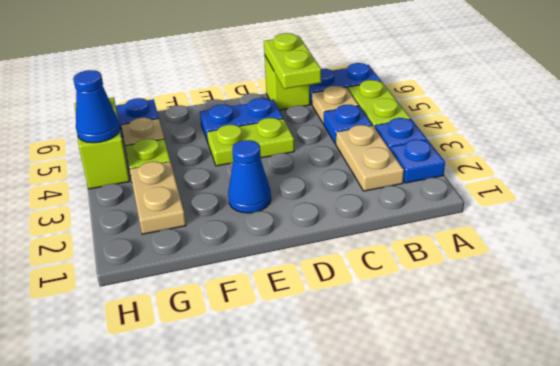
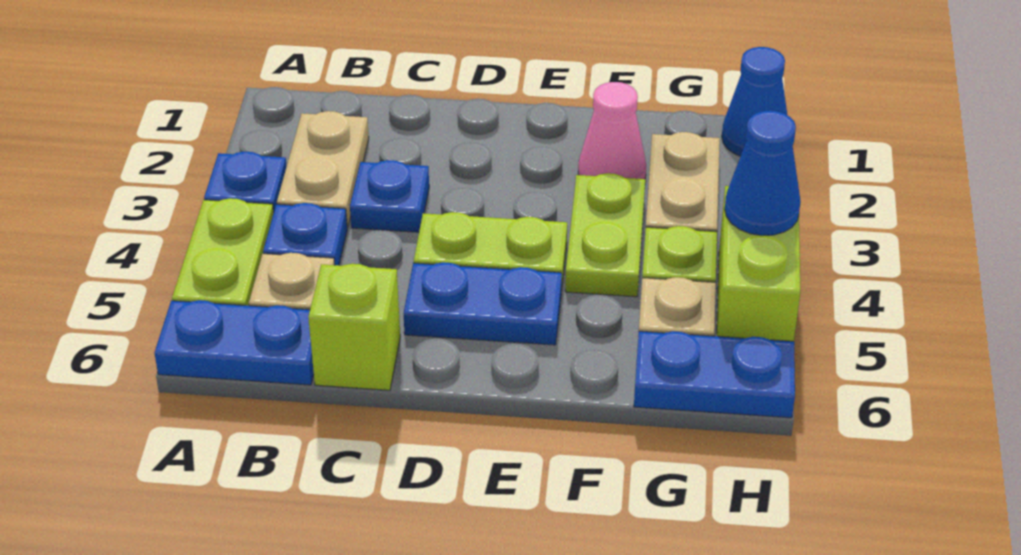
blue 1x1 plate [390,140,445,183] -> blue 1x1 plate moved to [350,160,429,232]
lime 1x2 plate [264,33,321,89] -> lime 1x2 plate moved to [565,173,645,297]
blue 1x1 cone [228,140,271,213] -> blue 1x1 cone moved to [722,47,787,156]
none -> pink 1x1 cone [578,82,646,179]

